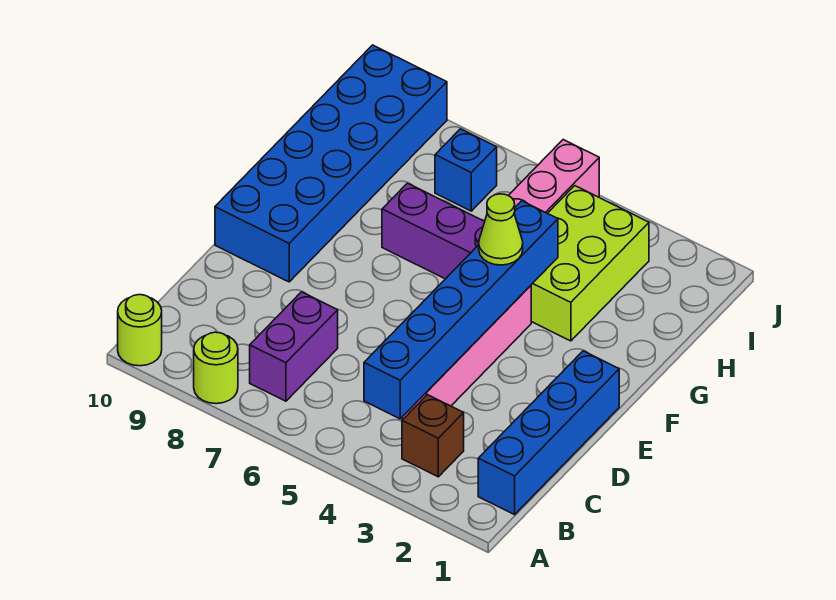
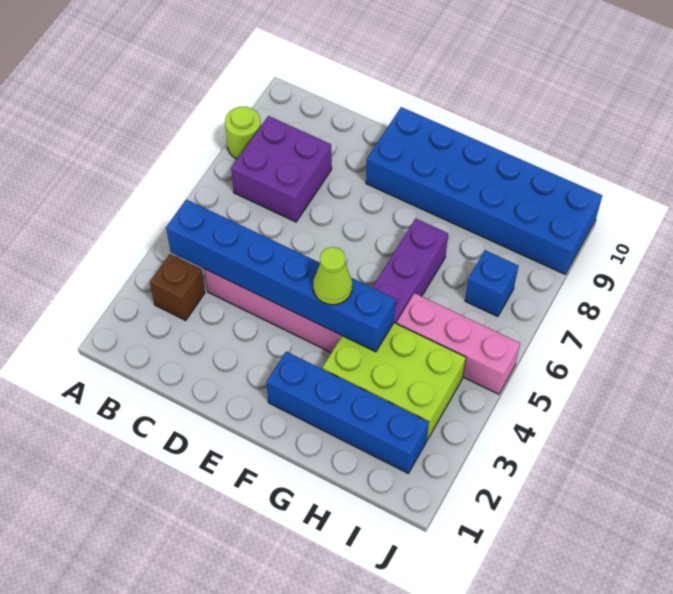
lime 1x1 round brick [118,295,162,366] -> none
blue 1x4 brick [478,351,619,515] -> blue 1x4 brick moved to [267,352,429,473]
purple 1x2 brick [250,292,338,401] -> purple 2x2 brick [231,116,332,222]

